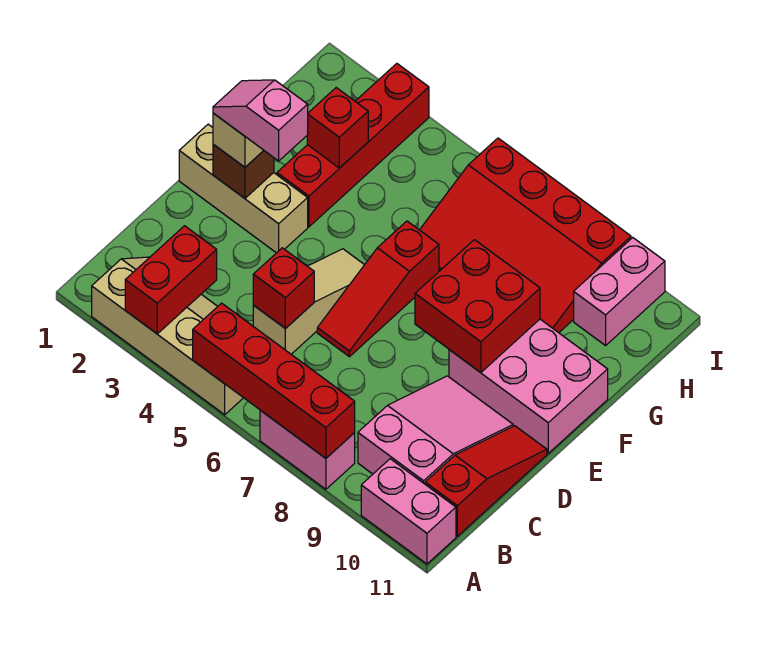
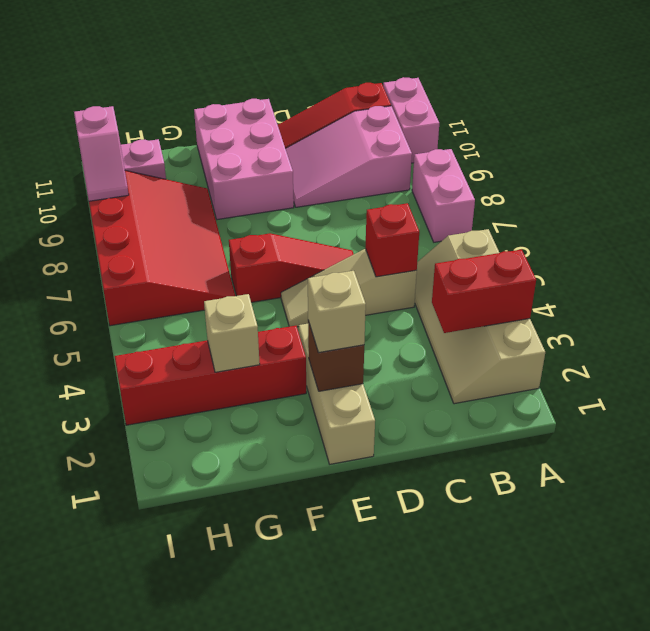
red 1x4 brick [193,303,355,458] -> none
pink 1x2 slope [213,80,308,161] -> pink 1x2 slope moved to [74,106,129,201]
red 2x2 brick [415,240,540,373] -> none
red 1x1 brick [307,88,368,168] -> tan 1x1 brick [204,294,260,372]

